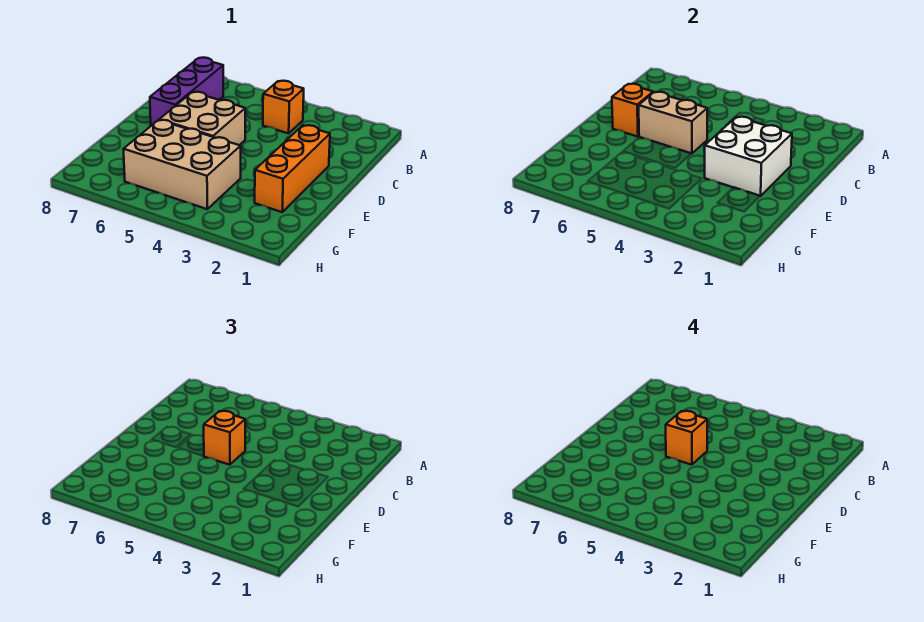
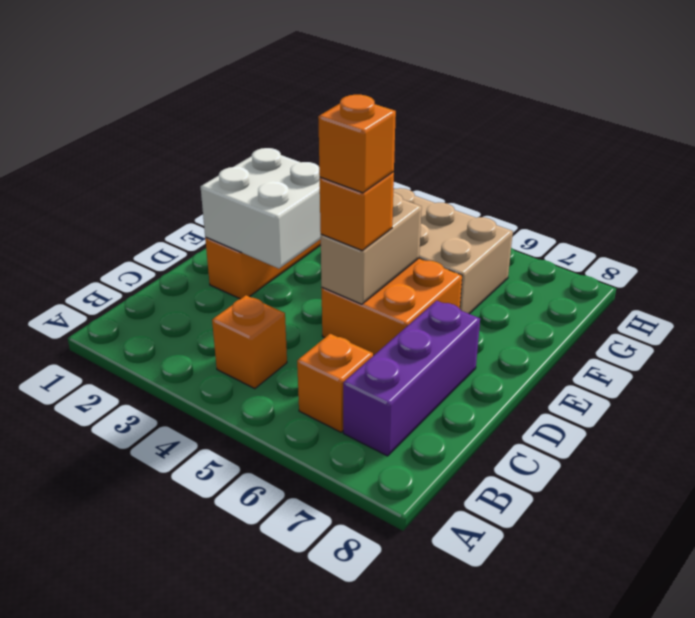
tan 2x2 brick [159,92,245,145] -> orange 2x2 brick [322,258,462,356]
tan 1x2 brick [639,92,707,154] -> tan 1x2 brick turned to [321,192,422,304]
orange 1x1 brick [612,84,653,137] -> orange 1x1 brick moved to [297,334,373,432]

